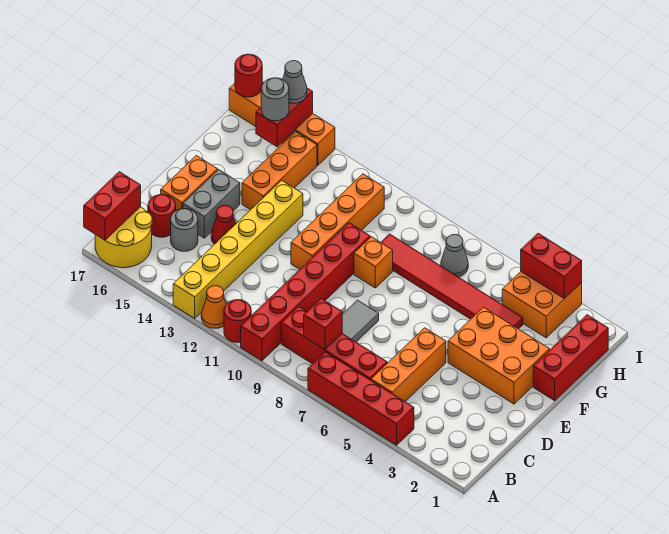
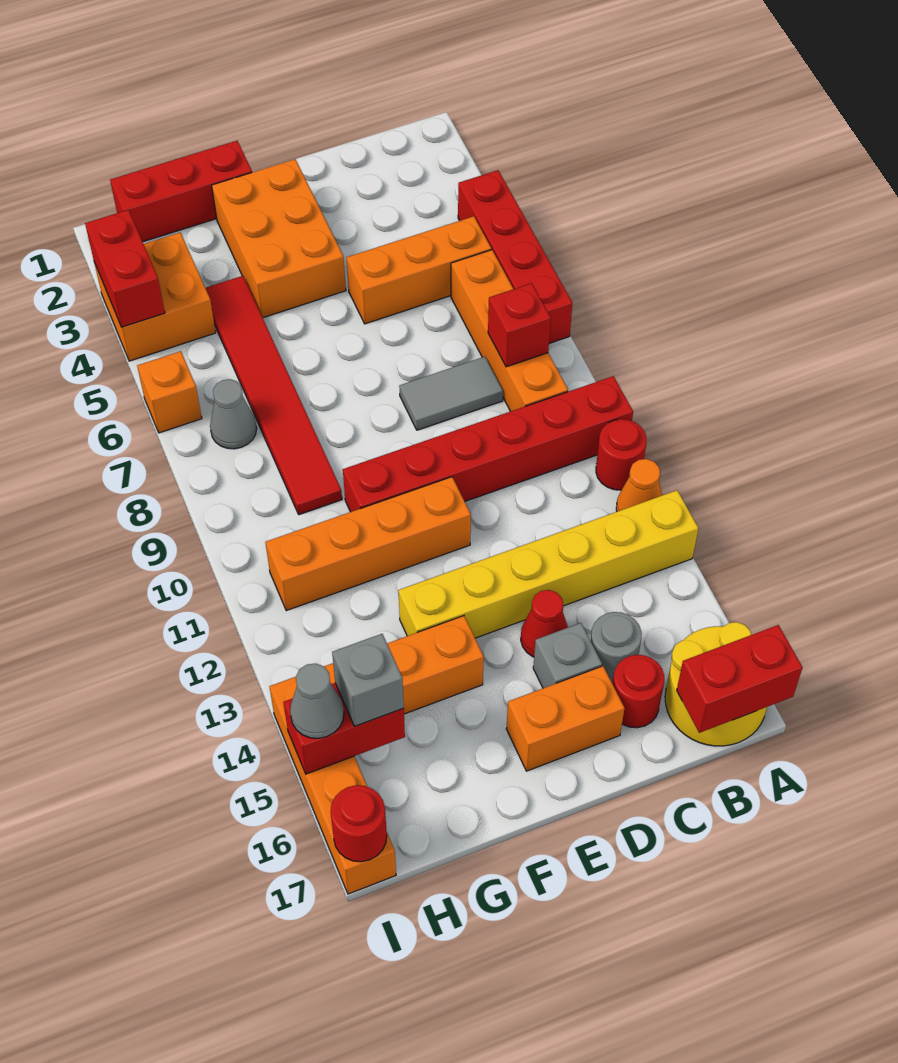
red 1x4 brick [281,306,387,380] -> orange 1x4 brick [451,250,568,411]
grey 1x2 brick [183,170,240,238] -> grey 1x1 brick [533,623,602,688]
orange 1x1 brick [354,237,393,288] -> orange 1x1 brick moved to [137,351,202,433]
grey 1x1 round brick [261,78,289,121] -> grey 1x1 brick [332,634,404,726]

